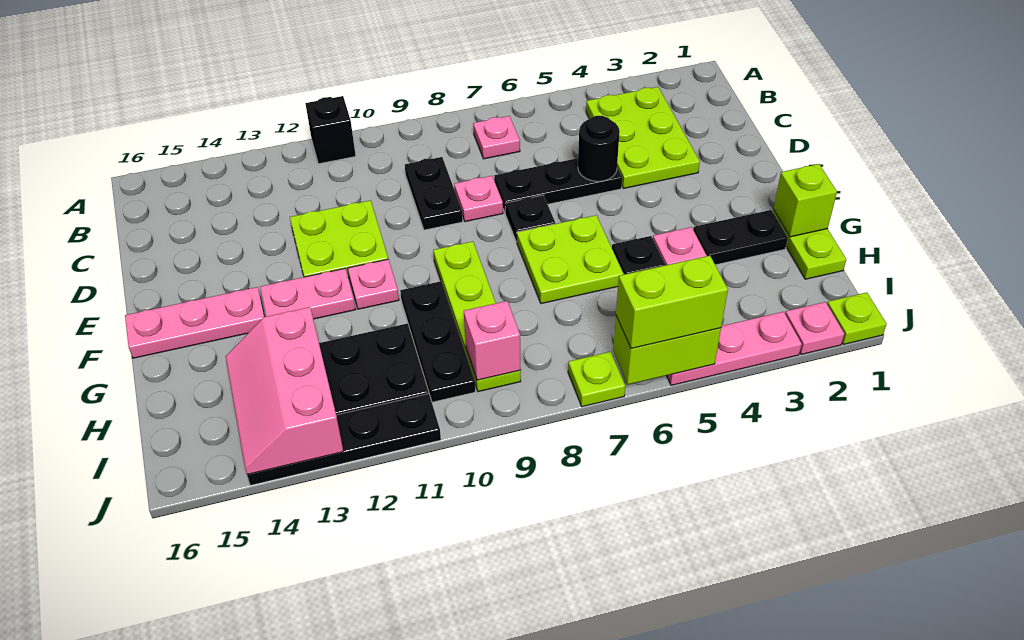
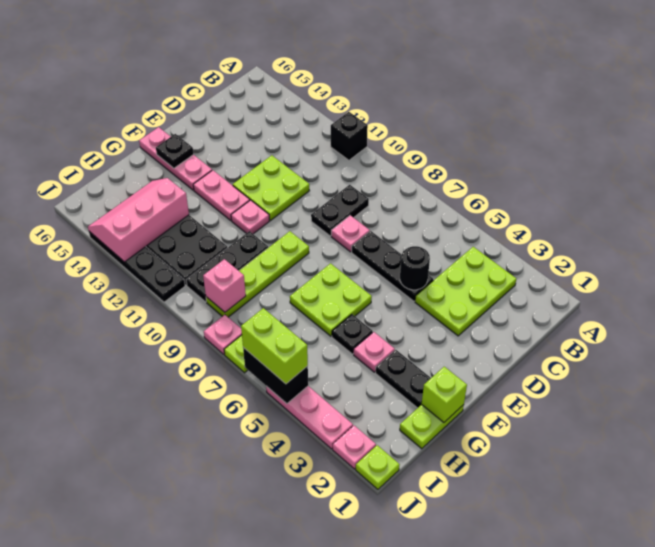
pink 1x1 plate [473,116,520,159] -> pink 1x1 plate moved to [204,315,242,354]
black 1x1 plate [505,195,555,242] -> black 1x1 plate moved to [156,134,194,168]
lime 1x2 brick [613,316,721,384] -> black 1x2 brick [243,347,308,404]

